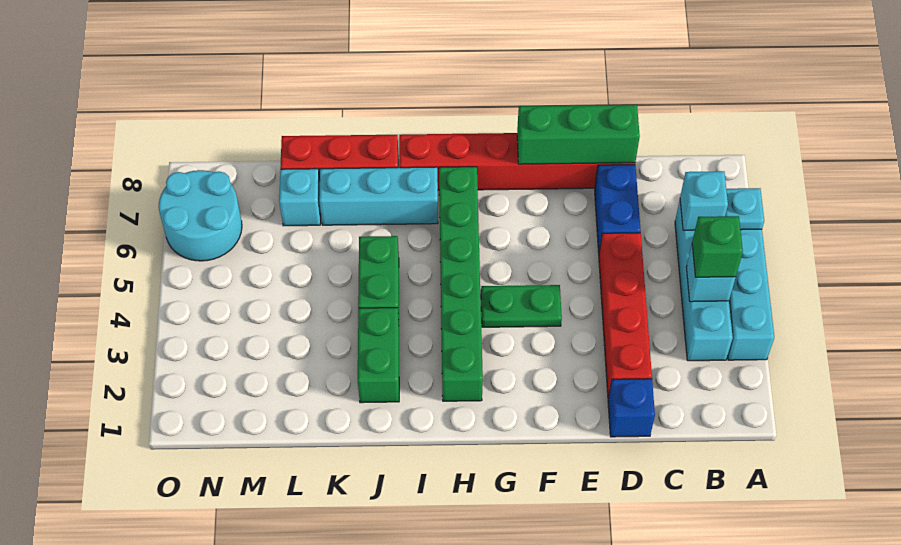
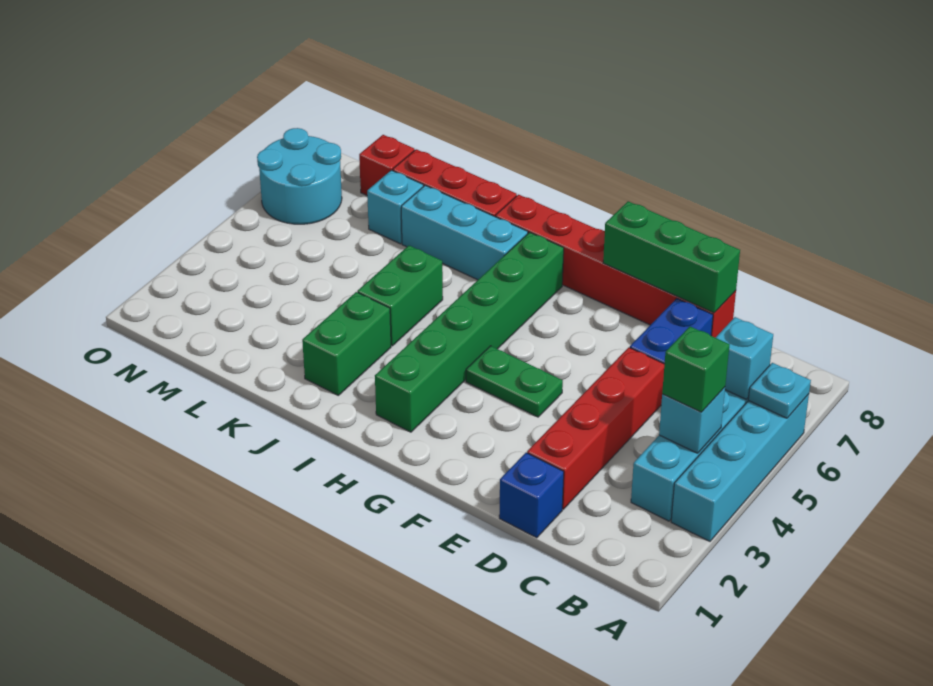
none -> red 1x1 brick [359,135,415,195]

